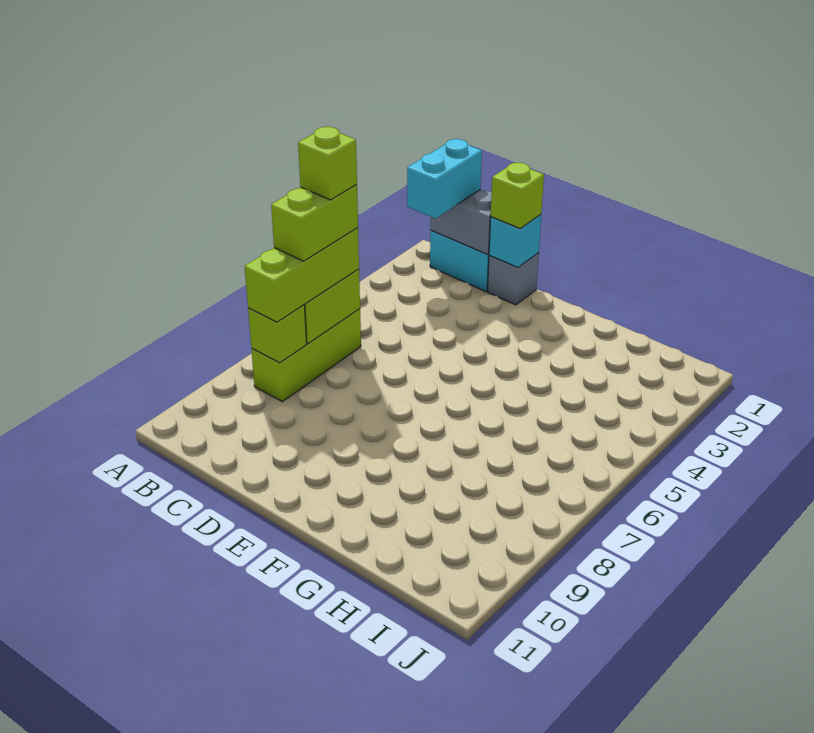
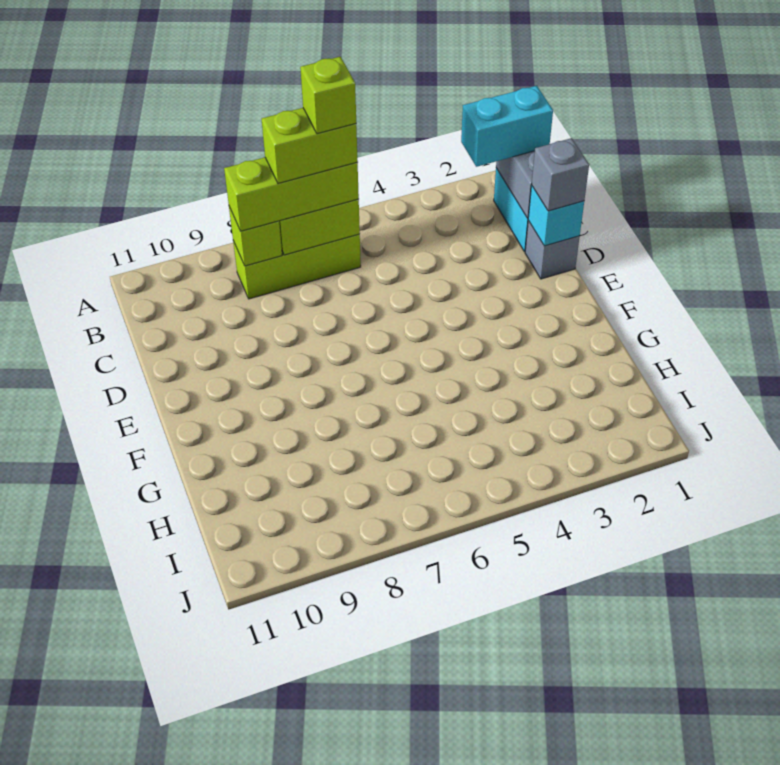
lime 1x1 brick [491,163,544,229] -> grey 1x1 brick [532,138,589,211]

